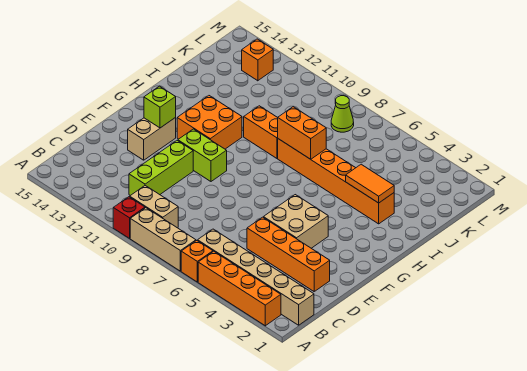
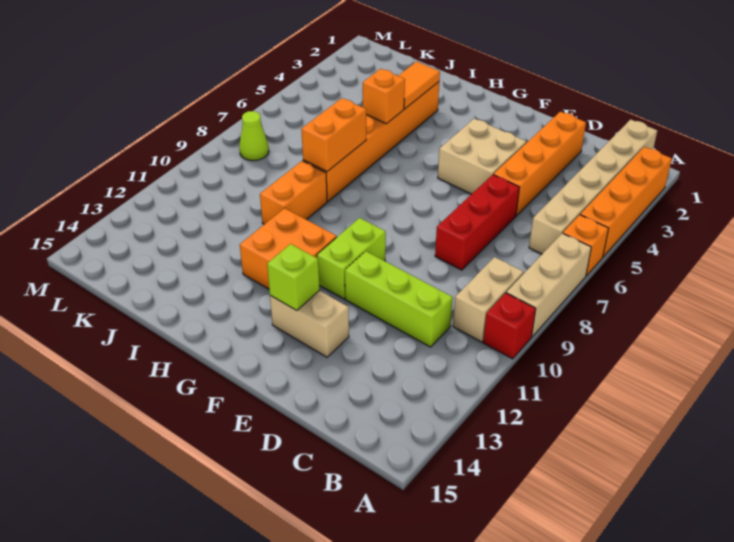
none -> red 1x3 brick [435,175,520,270]
orange 1x1 brick [242,39,273,81] -> orange 1x1 brick moved to [362,69,405,124]

